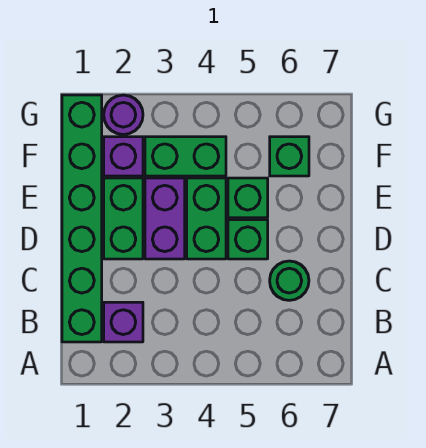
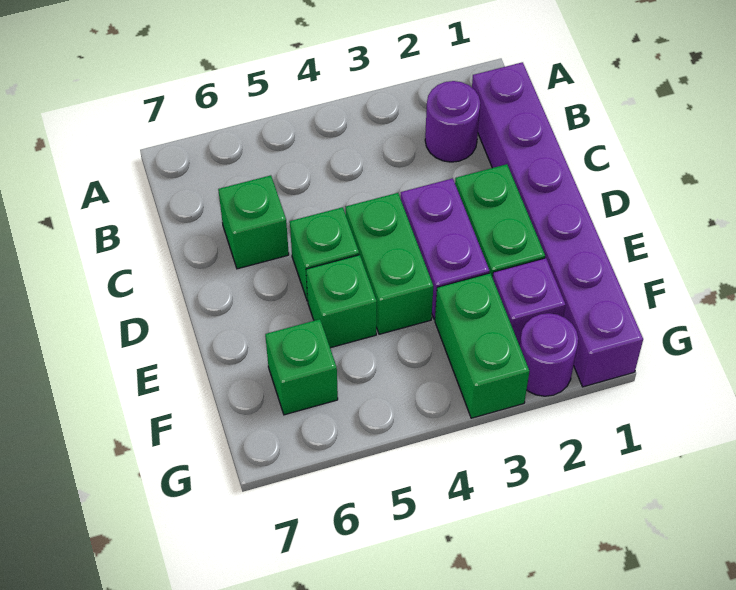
green 1x6 brick [62,95,102,342] -> purple 1x6 brick [472,62,643,387]
purple 1x1 brick [104,302,143,342] -> purple 1x1 round brick [425,81,480,162]
green 1x1 round brick [270,261,309,300] -> green 1x1 brick [218,175,289,269]
green 1x2 brick [145,137,226,176] -> green 1x2 brick turned to [435,273,529,418]

